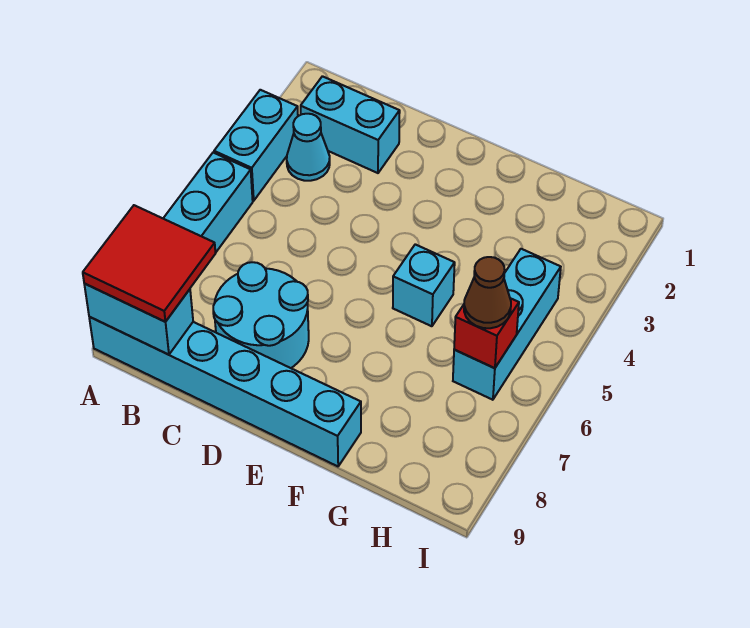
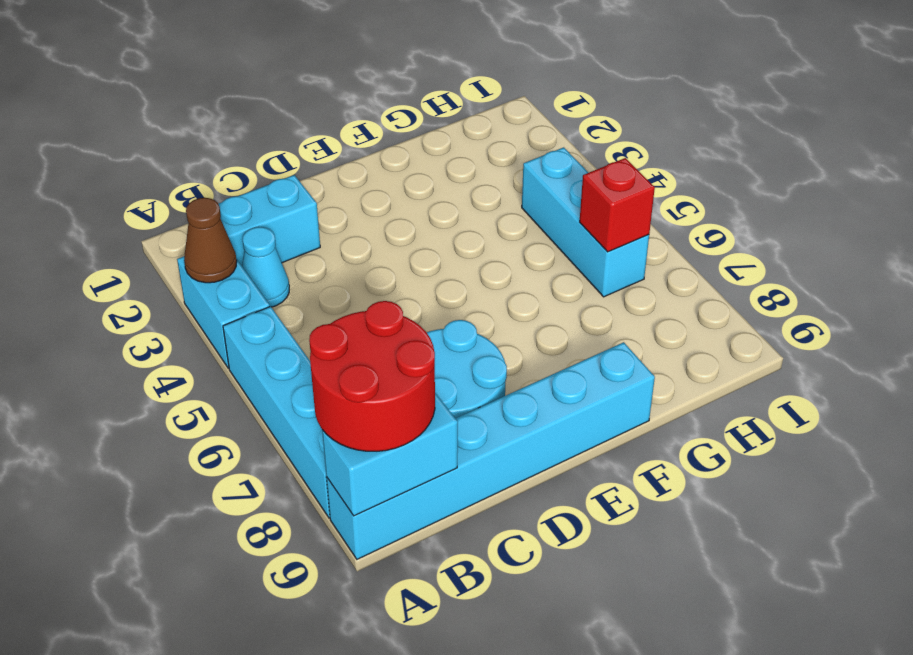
red 2x2 tile [83,205,216,322] -> red 2x2 round brick [309,301,435,451]
cyan 1x1 brick [393,244,455,326] -> none
brown 1x1 cone [464,257,511,328] -> brown 1x1 cone moved to [184,198,237,283]

